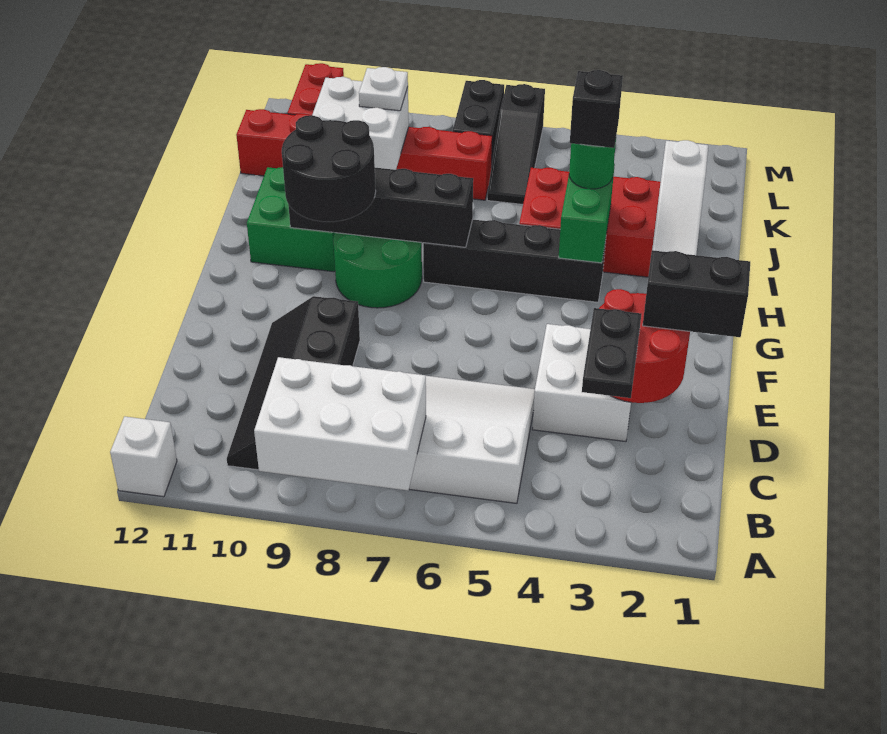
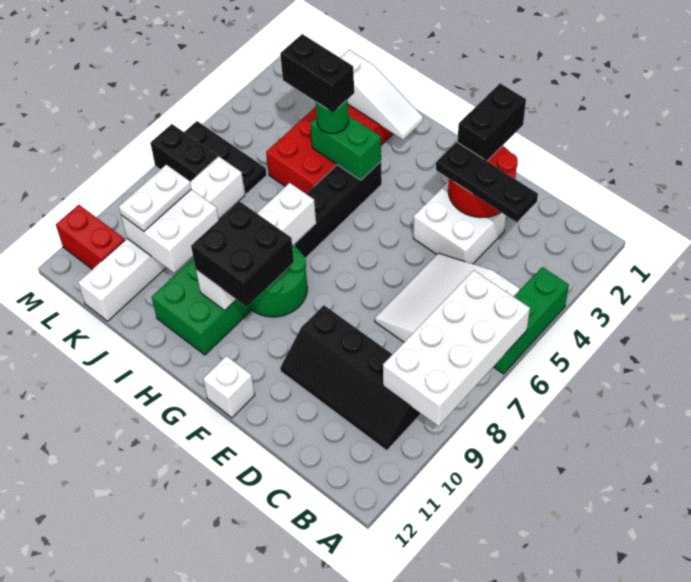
none -> green 1x3 brick [494,267,569,374]
white 2x3 brick [254,357,426,490] -> white 2x4 brick [383,270,530,426]
white 1x1 brick [110,416,177,497] -> white 1x1 brick moved to [203,356,255,418]
black 1x2 plate [582,308,641,398] -> black 1x3 plate [436,142,538,222]
black 2x2 round brick [282,115,376,222] -> black 2x2 brick [191,201,294,307]
black 1x4 brick [288,168,473,247] -> white 1x4 brick [196,183,316,310]
black 1x1 brick [570,70,623,148] -> black 1x2 brick [280,34,354,113]
black 1x3 slope [487,84,545,204] -> black 1x3 plate [184,121,267,194]
red 1x6 brick [236,109,492,200] -> white 1x6 brick [78,157,245,321]
white 1x1 plate [359,67,408,111] -> white 1x2 plate [119,165,191,231]

